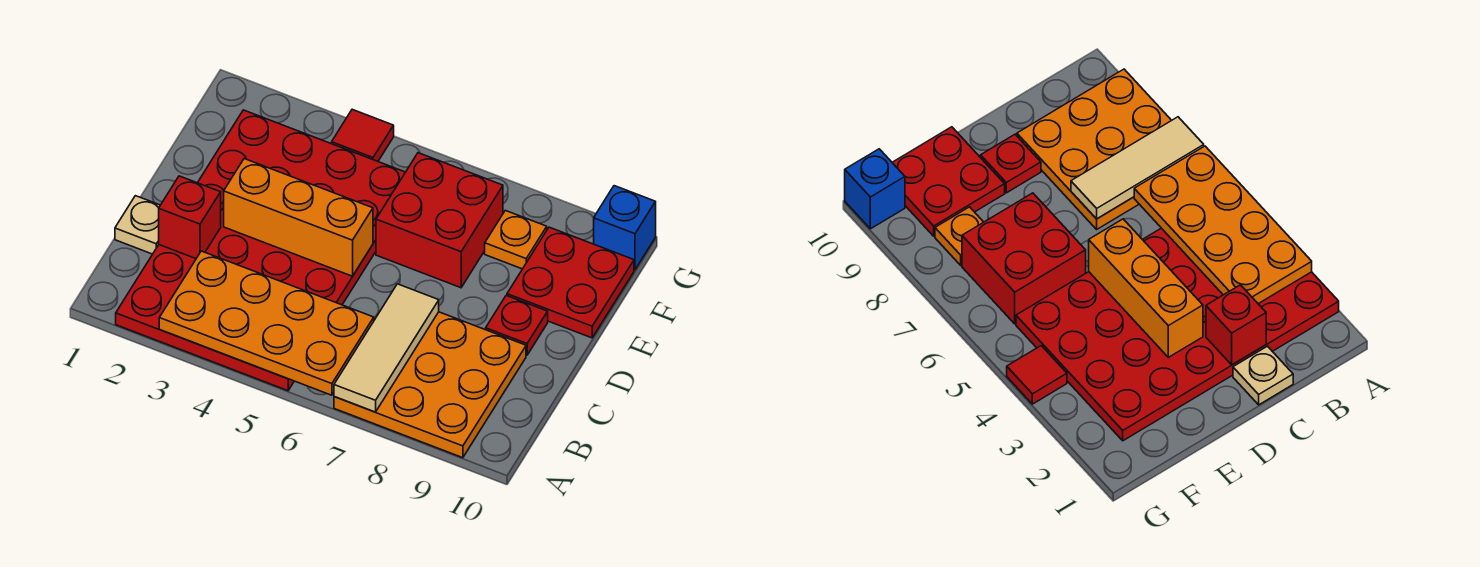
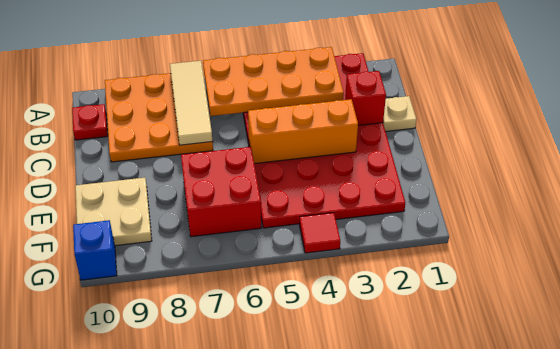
red 1x1 plate [486,295,548,355] -> red 1x1 plate moved to [72,104,108,140]
red 2x2 plate [507,227,634,338] -> tan 2x2 plate [75,178,152,246]
orange 1x1 plate [485,210,547,269] -> none

